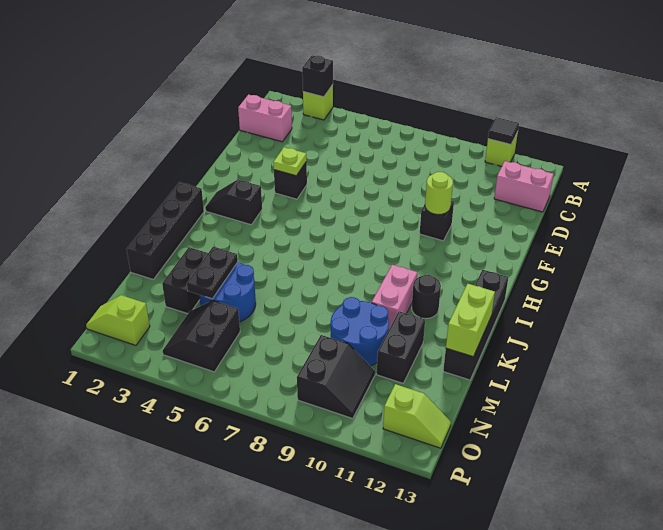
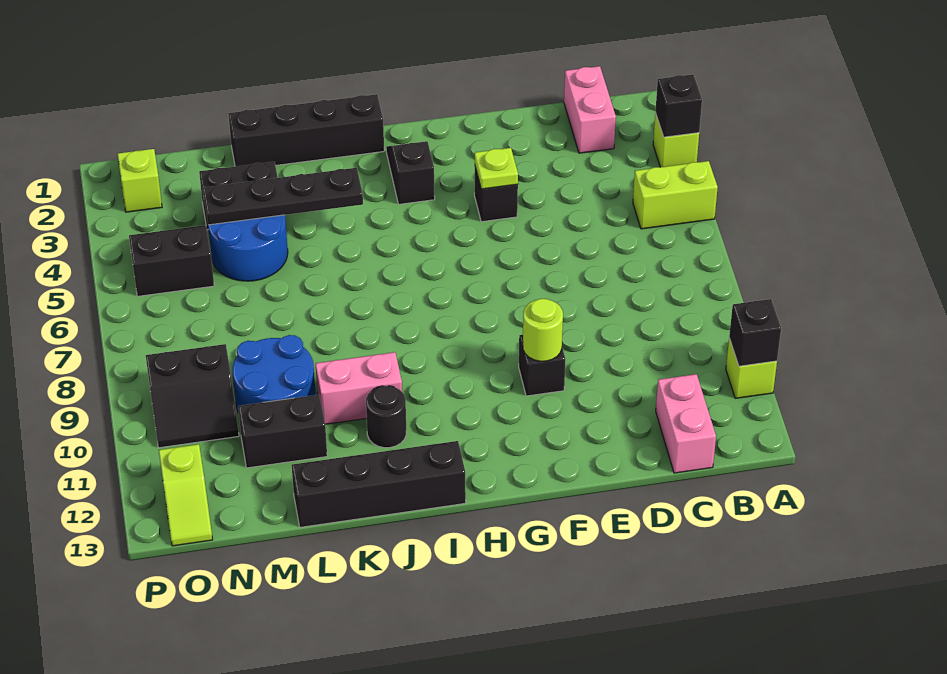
black 1x1 tile [488,117,519,145] -> black 1x1 brick [729,299,781,366]
lime 1x2 brick [446,284,495,357] -> lime 1x2 brick moved to [633,161,718,229]
black 1x2 plate [187,247,238,299] -> black 1x4 plate [203,168,363,225]

